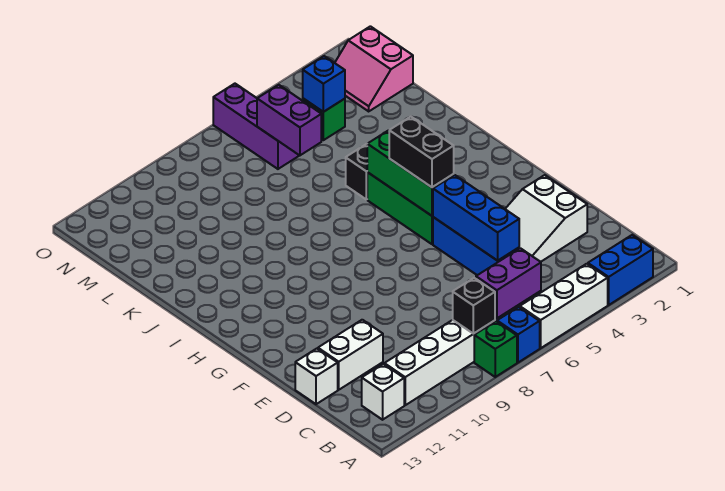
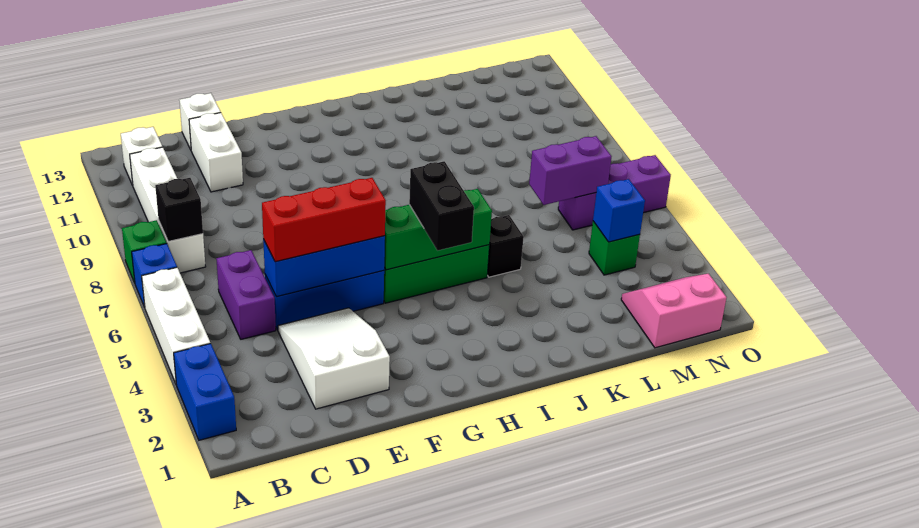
none -> red 1x3 brick [262,178,386,262]
black 1x2 brick [389,117,454,187] -> black 1x2 brick turned to [409,161,474,251]

